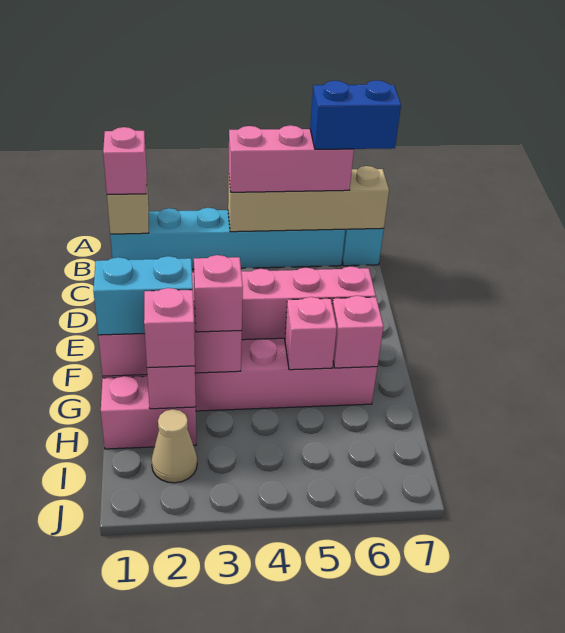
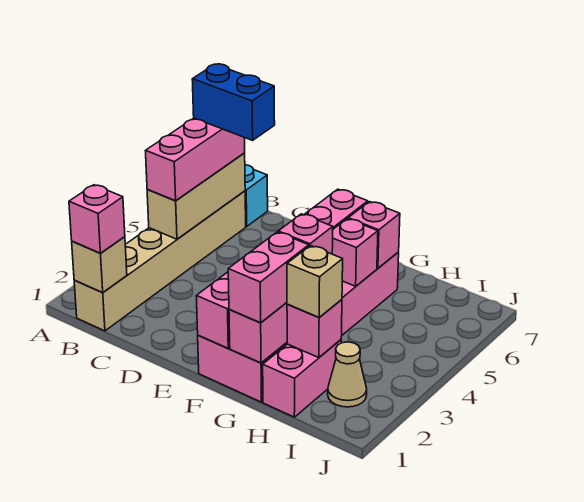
cyan 1x6 brick [110,208,345,269] -> tan 1x6 brick [74,191,246,331]
tan 1x4 brick [228,166,389,232] -> tan 1x3 brick [147,153,245,239]
blue 1x2 brick [310,80,401,149] -> blue 1x2 brick turned to [192,64,275,140]
cyan 1x2 brick [93,256,193,335] -> pink 1x2 brick [228,232,309,323]
pink 1x1 brick [144,288,195,368] -> tan 1x1 brick [287,246,343,317]

